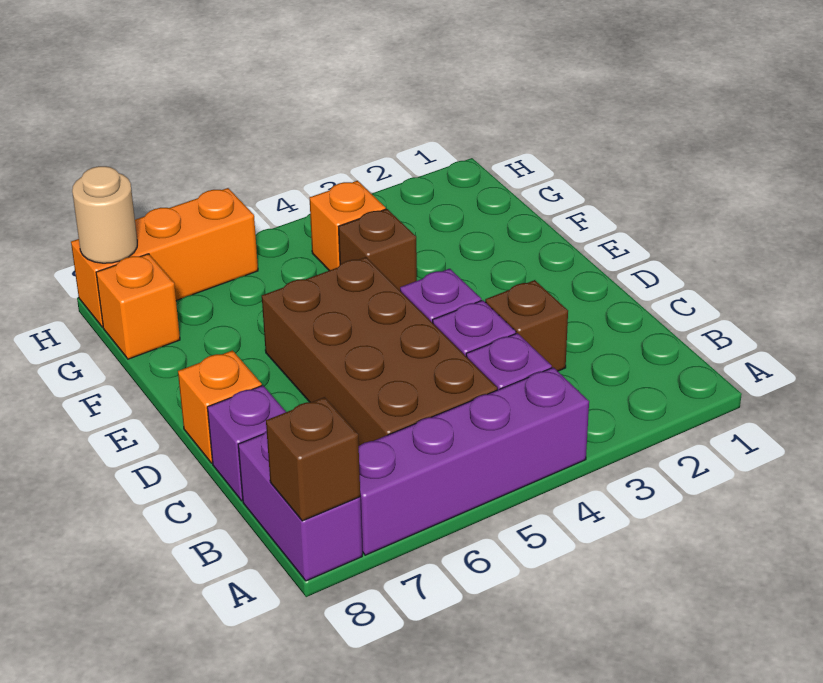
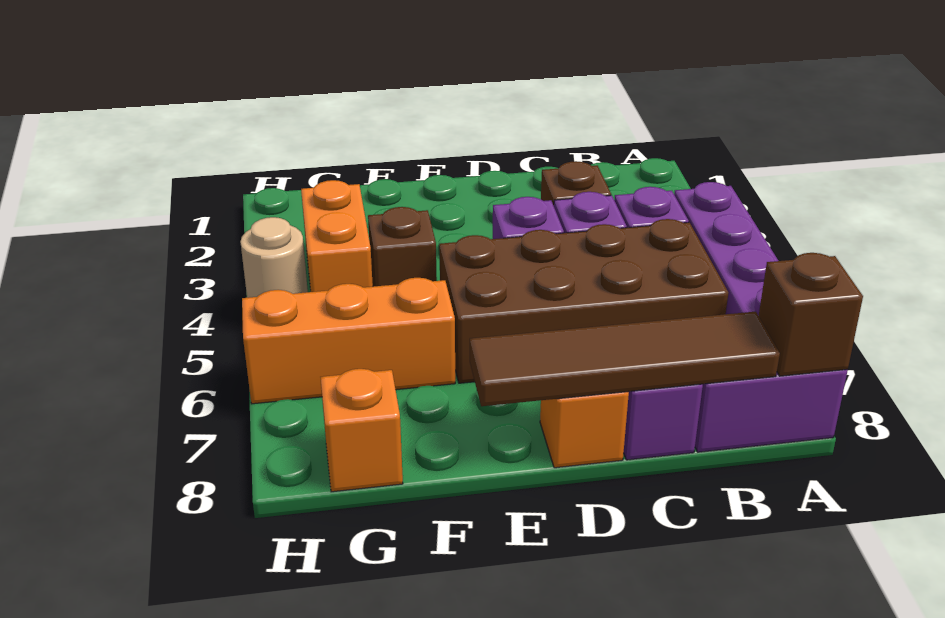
none -> brown 1x4 tile [470,311,780,406]
orange 1x1 brick [310,181,386,270] -> orange 1x2 brick [301,180,373,292]
orange 1x3 brick [71,188,258,327] -> orange 1x3 brick turned to [242,278,455,404]
tan 1x1 round brick [72,166,137,263] -> tan 1x1 round brick moved to [240,217,308,298]

